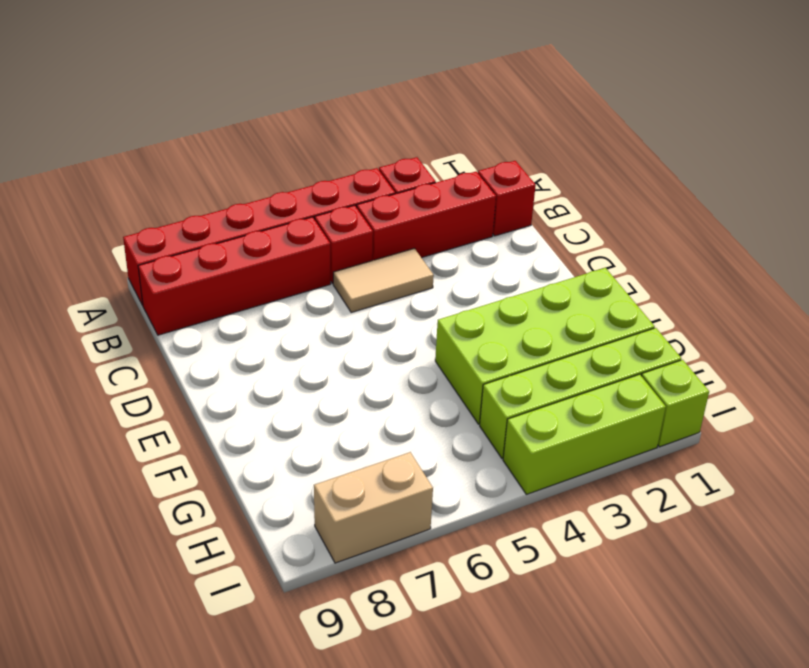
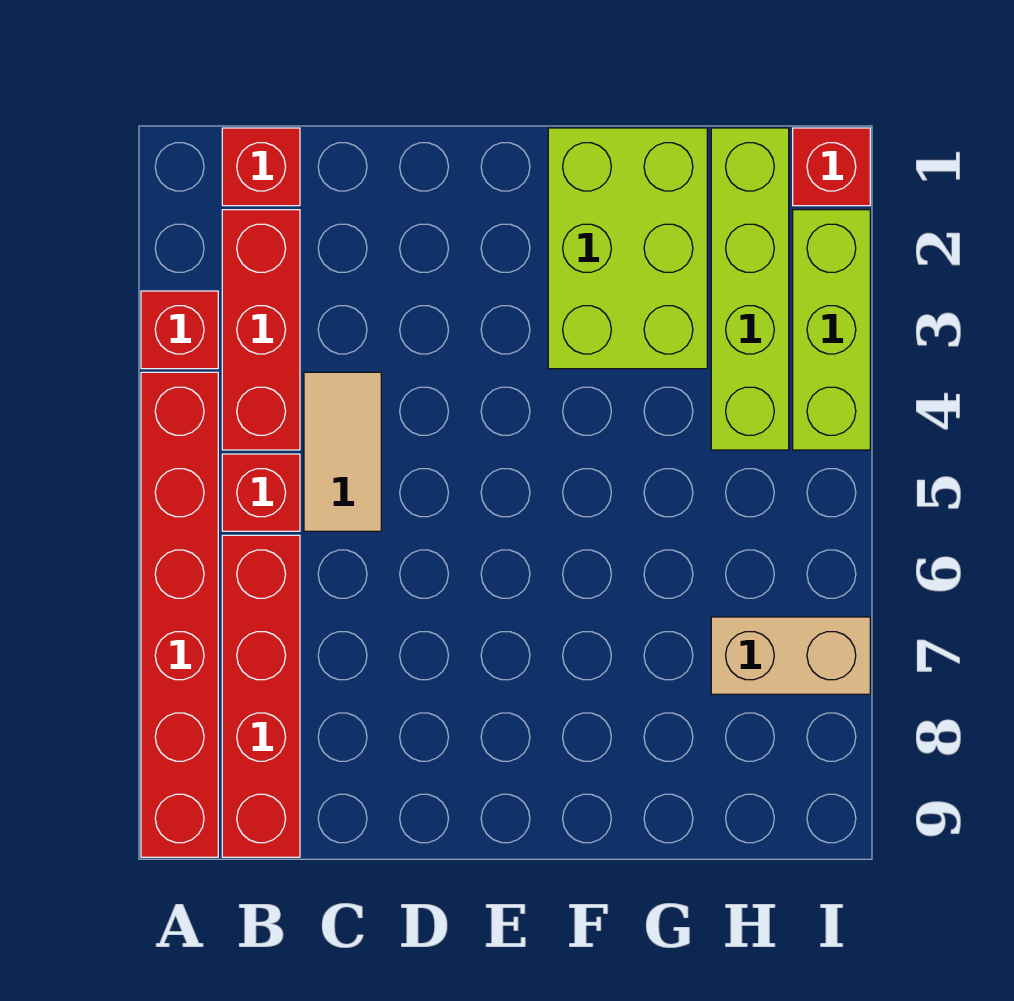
lime 2x4 brick [435,268,655,424] -> lime 2x3 brick [548,128,707,369]
lime 1x1 brick [642,360,709,447] -> red 1x1 brick [793,128,870,206]
tan 1x2 brick [314,452,433,563] -> tan 1x2 brick turned to [711,617,870,694]

